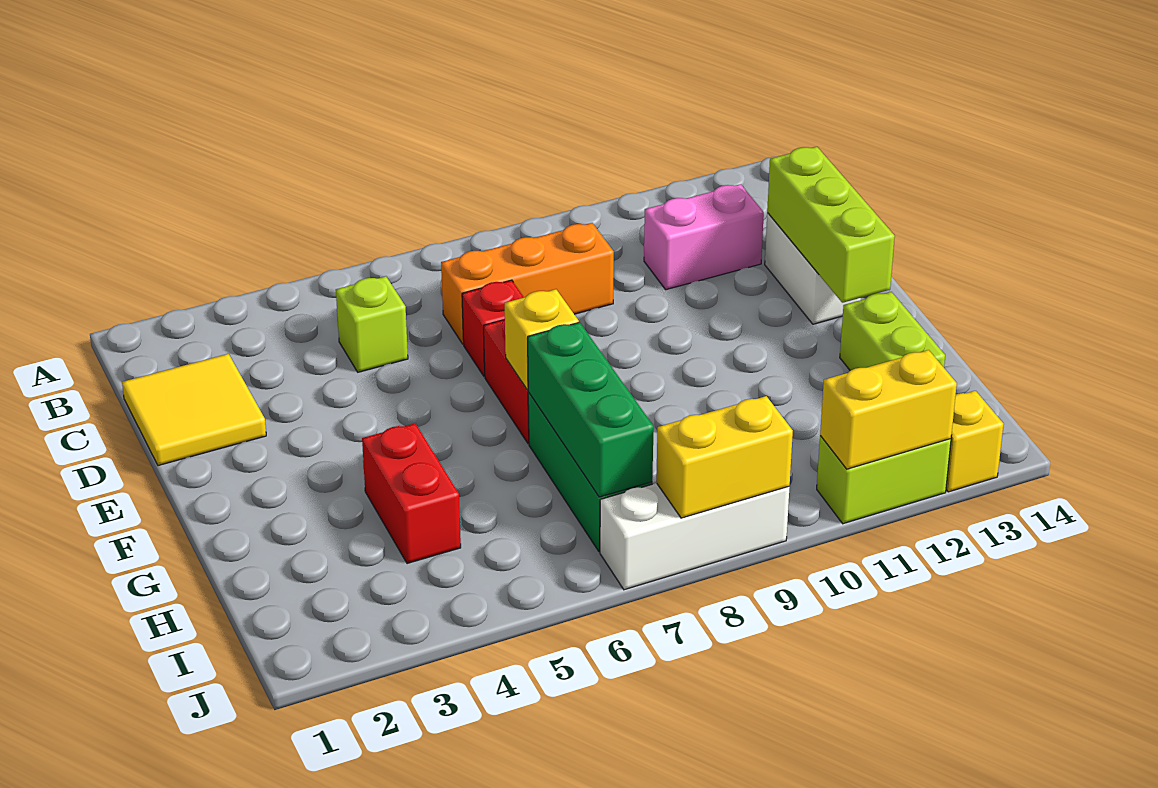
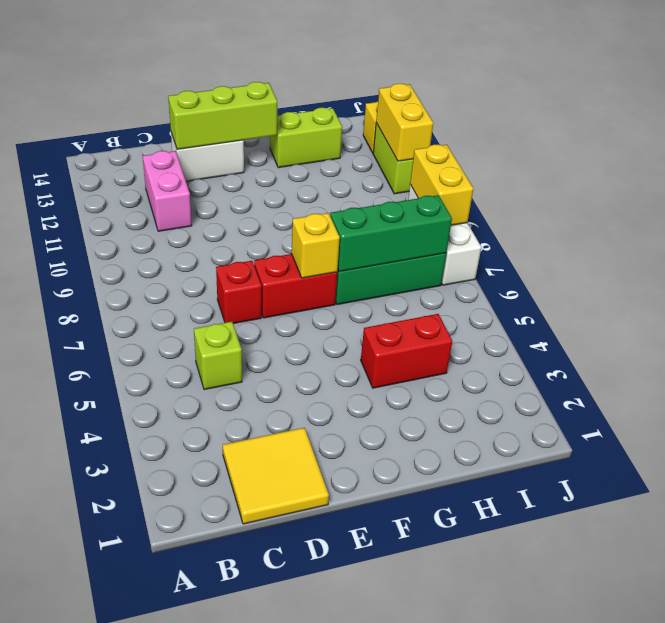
orange 1x3 brick [441,223,614,344] -> none

